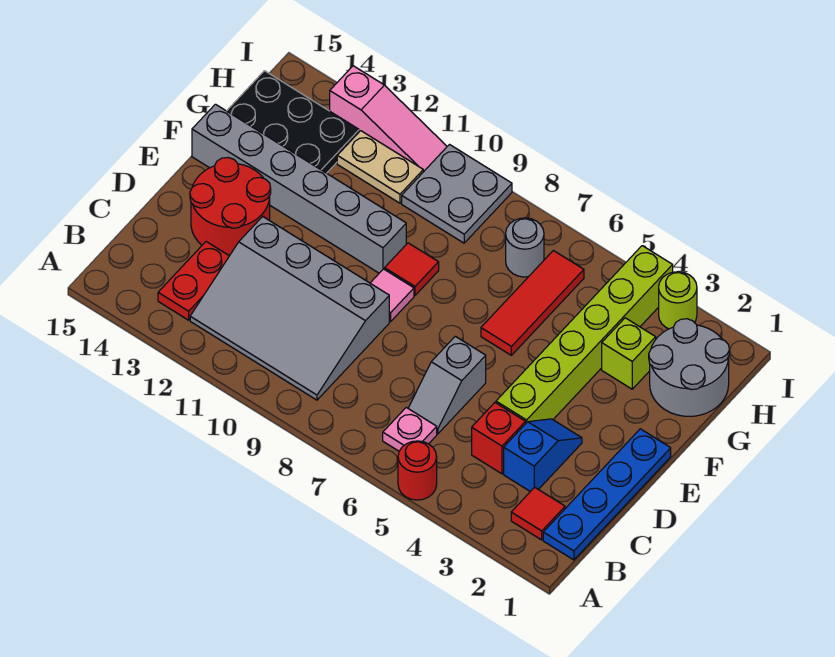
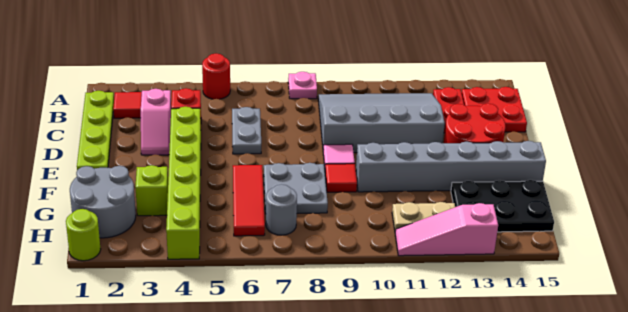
blue 1x4 plate [543,429,671,560] -> lime 1x4 plate [77,91,114,170]
pink 1x1 plate [383,407,437,451] -> pink 1x1 plate moved to [288,72,317,99]
none -> red 2x2 plate [462,87,527,132]
blue 1x2 slope [504,419,582,492] -> pink 1x2 slope [141,89,171,155]
grey 1x2 slope [408,336,486,434] -> grey 1x2 plate [232,107,261,154]
grey 2x2 plate [402,145,512,243] -> grey 2x2 plate moved to [264,163,328,214]
lime 1x1 round brick [659,272,697,329] -> lime 1x1 round brick moved to [66,209,101,261]

